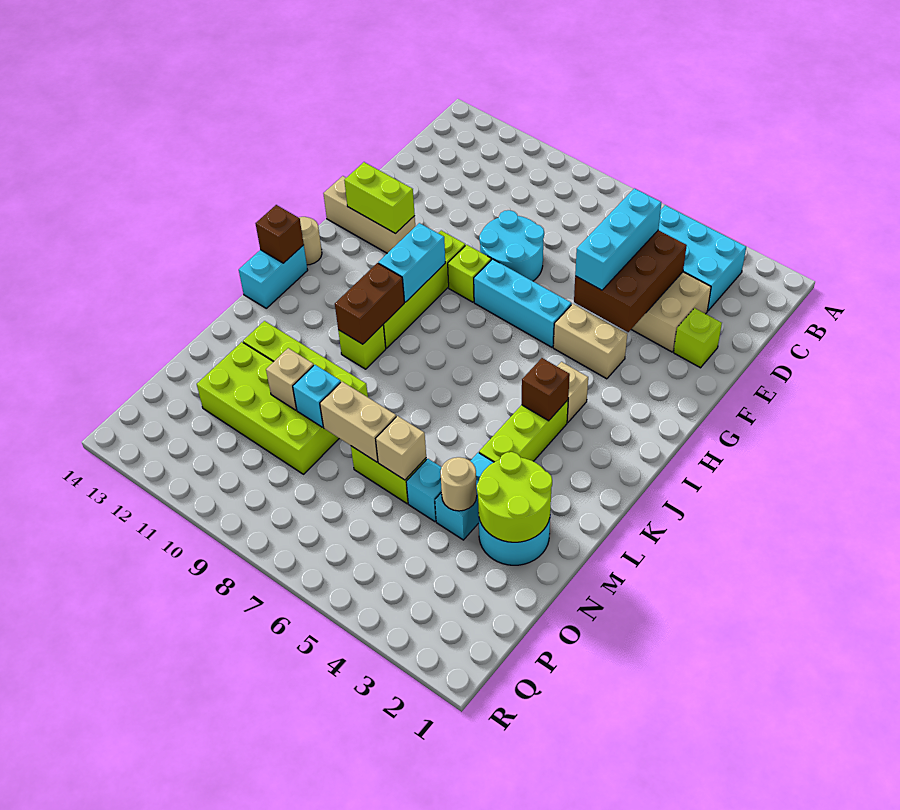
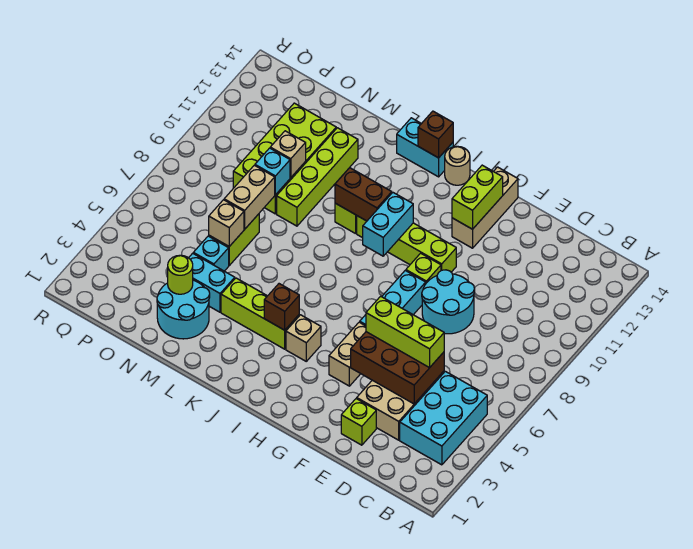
cyan 1x3 brick [575,189,661,290] -> lime 1x3 brick [366,296,444,368]
cyan 1x2 brick [378,223,445,302] -> cyan 1x2 brick turned to [363,193,413,256]
lime 2x2 round brick [477,452,552,542] -> lime 1x1 round brick [168,255,193,294]
tan 1x1 round brick [441,457,477,511] -> none

